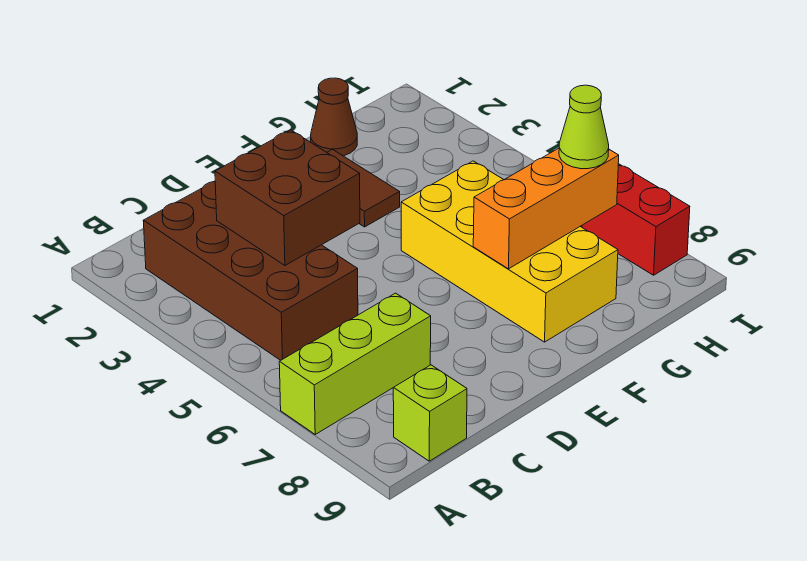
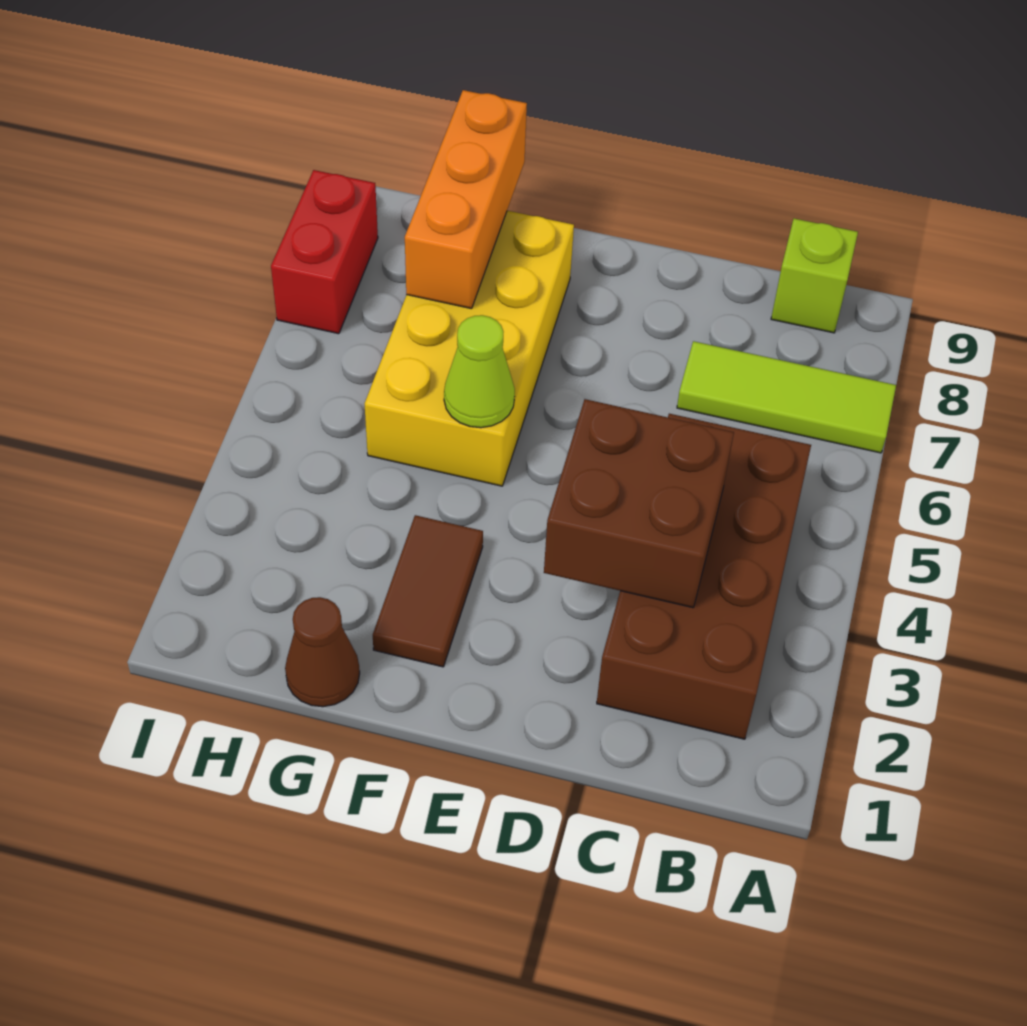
lime 1x3 brick [279,293,431,434] -> lime 1x3 tile [677,341,896,453]
orange 1x3 brick [473,148,619,269] -> orange 1x3 brick turned to [405,90,527,309]
lime 1x1 cone [559,85,609,169] -> lime 1x1 cone moved to [444,315,515,428]

